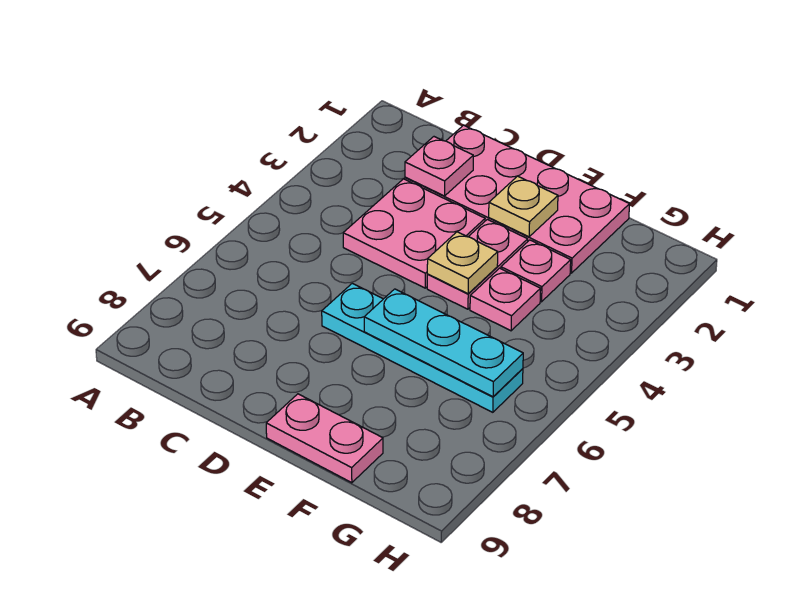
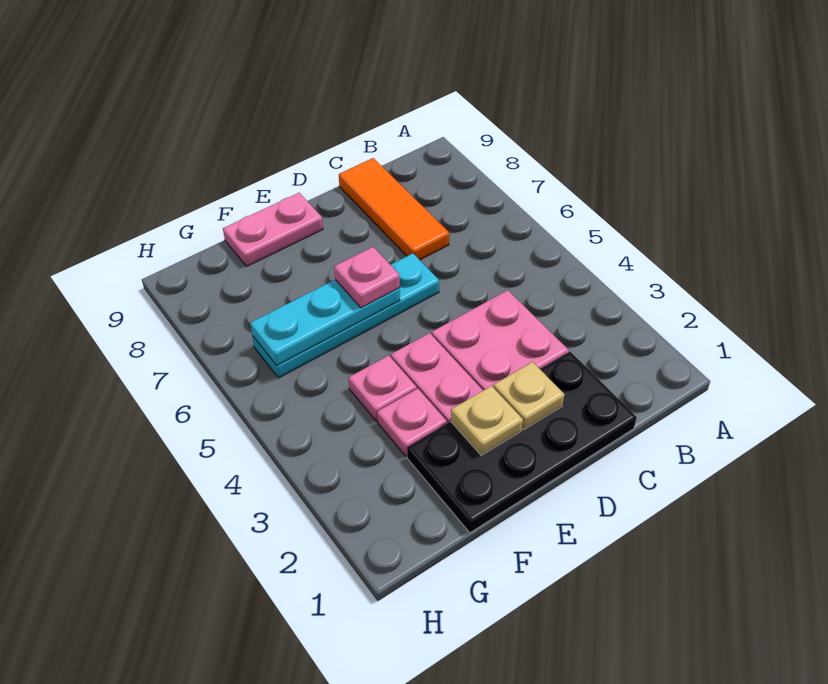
pink 2x4 plate [405,125,630,273] -> black 2x4 plate [407,352,637,533]
pink 1x1 plate [405,137,473,196] -> pink 1x1 plate moved to [334,247,400,308]
none -> orange 1x3 tile [339,158,449,260]
tan 1x1 plate [427,232,498,294] -> tan 1x1 plate moved to [493,362,564,430]

